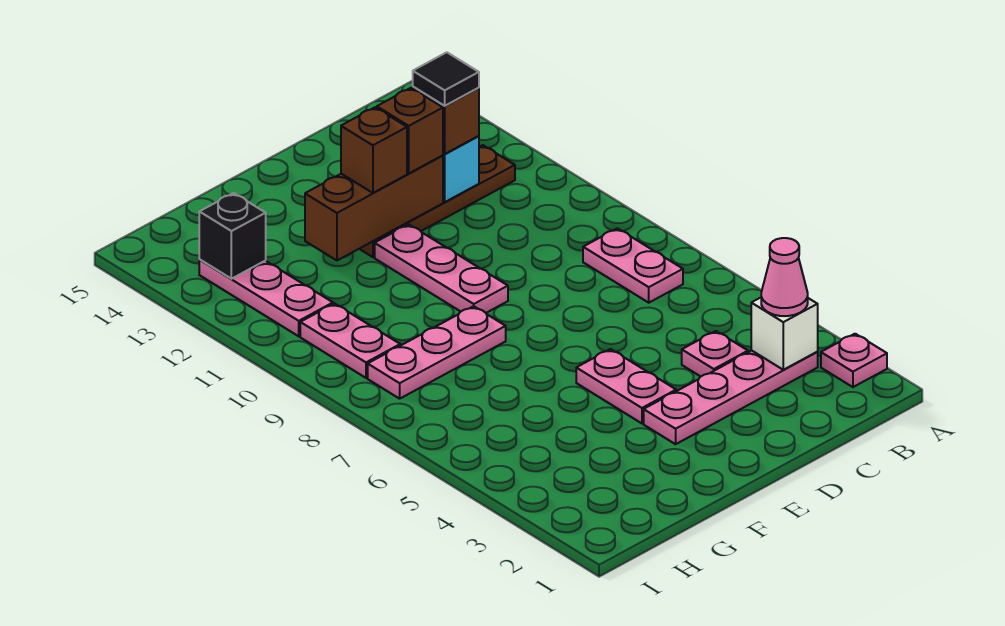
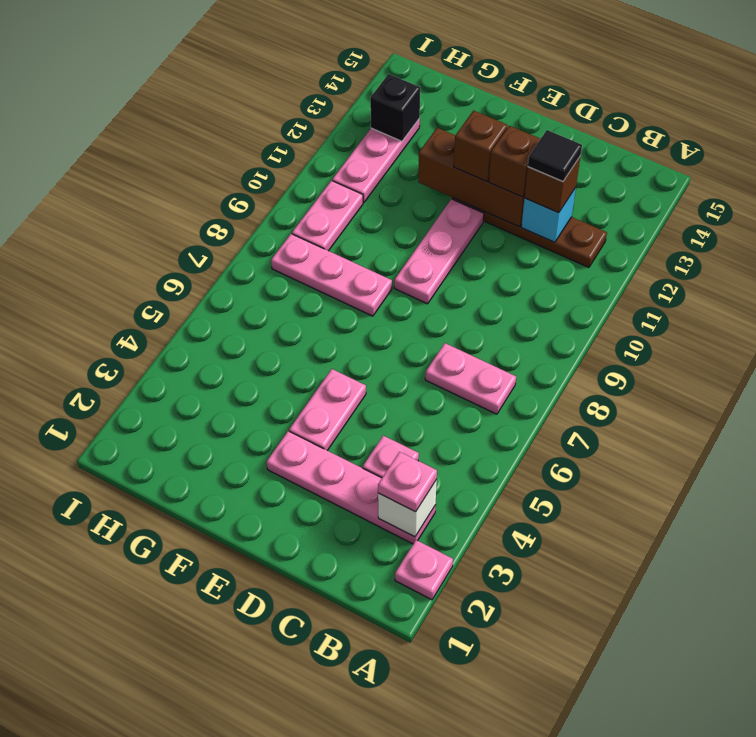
pink 1x1 cone [761,238,808,316] -> pink 1x1 plate [378,452,437,512]
pink 1x2 plate [583,228,683,303] -> pink 1x2 plate turned to [425,343,516,414]

